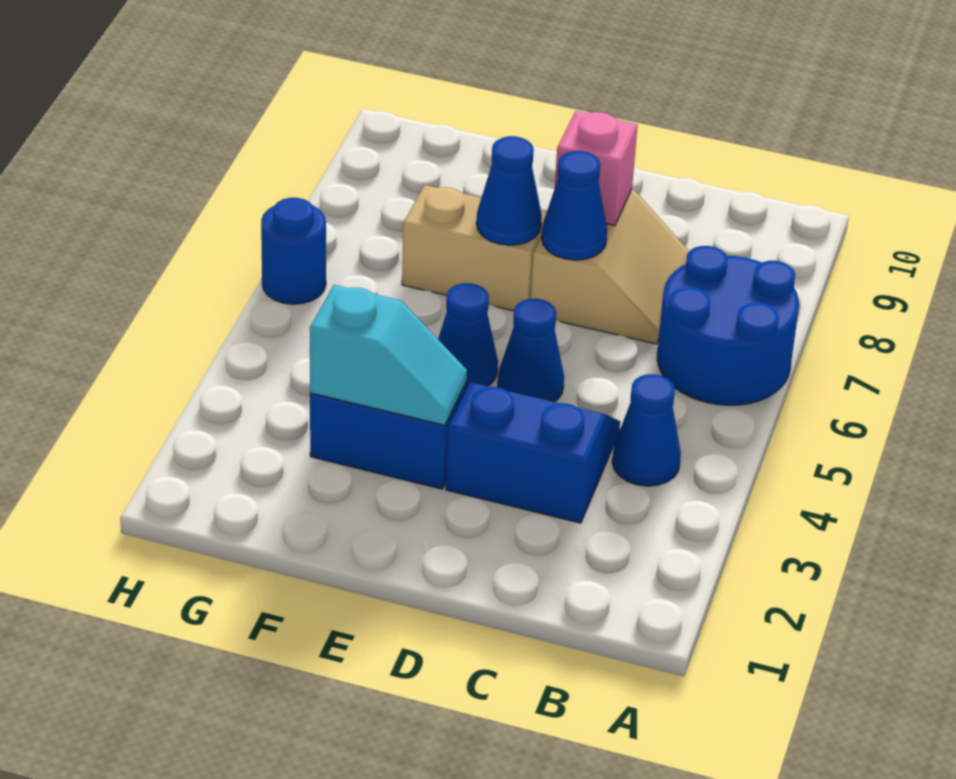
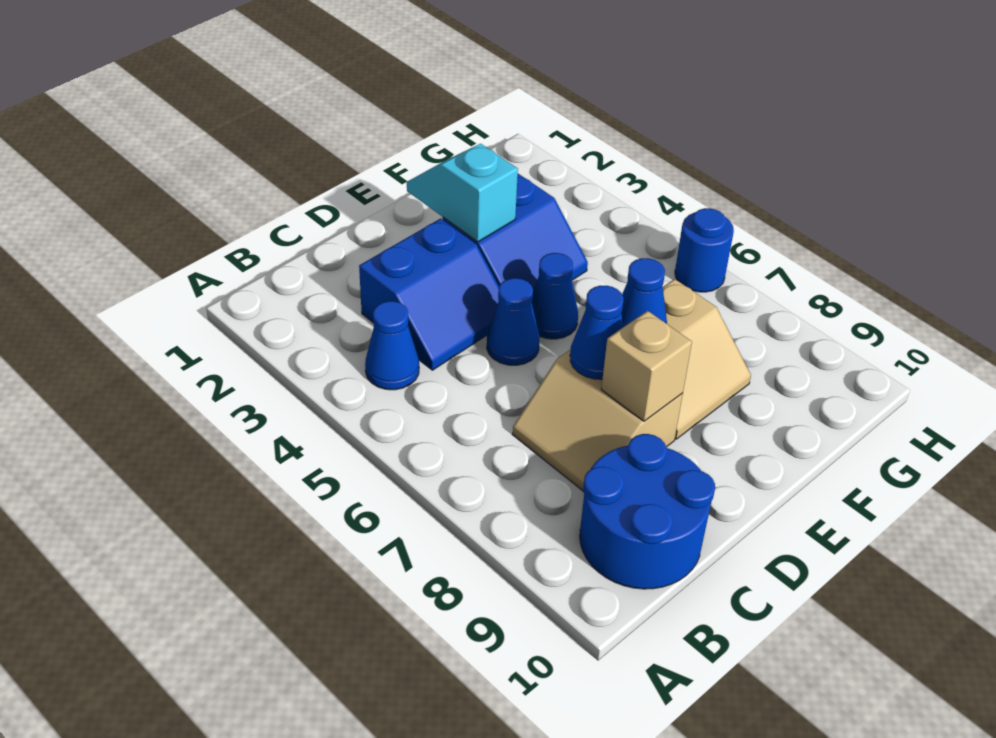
blue 2x2 round brick [657,246,799,405] -> blue 2x2 round brick moved to [580,434,715,589]
pink 1x1 brick [555,111,638,226] -> tan 1x1 brick [601,311,692,421]
cyan 1x2 slope [310,285,467,425] -> cyan 1x2 slope turned to [407,144,518,242]

